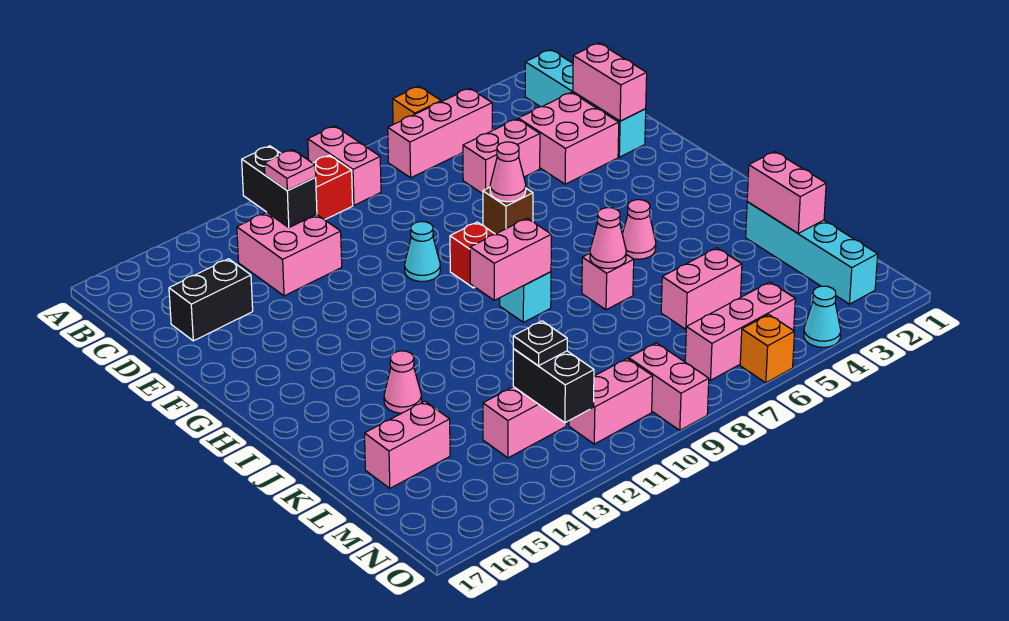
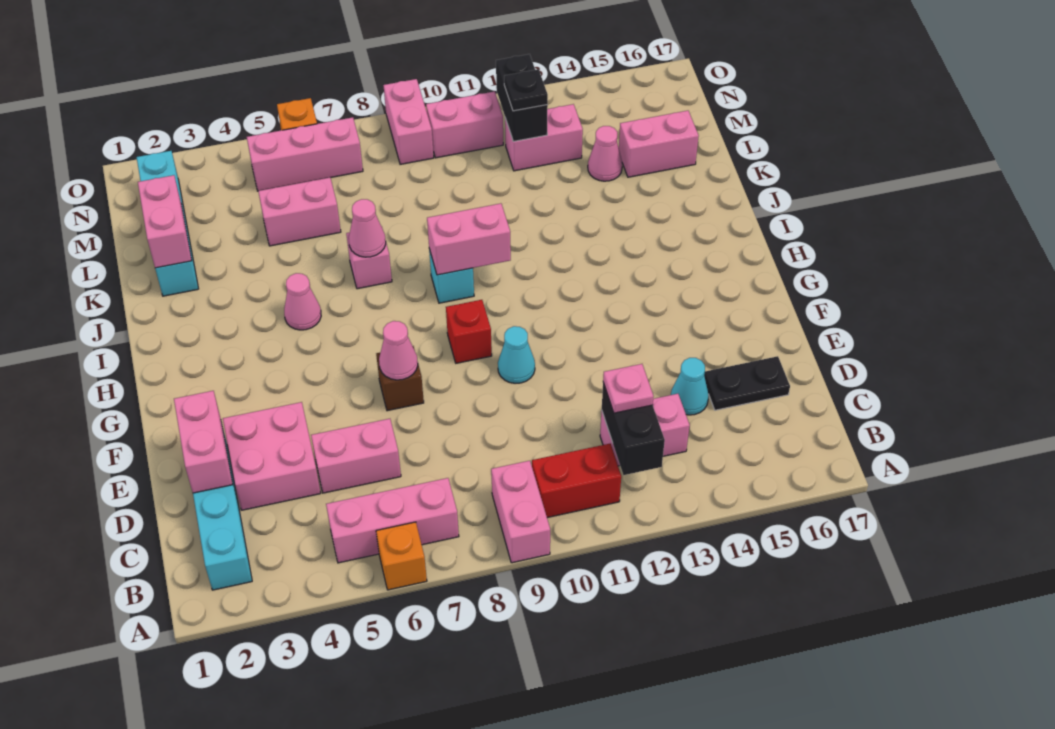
pink 2x2 brick [237,212,342,296] -> pink 1x2 brick [600,394,690,466]
black 1x2 brick [169,259,253,341] -> black 1x2 plate [704,356,790,410]
pink 1x1 cone [384,351,422,413] -> pink 1x1 cone moved to [588,126,622,181]
cyan 1x1 cone [804,286,841,347] -> cyan 1x1 cone moved to [671,358,709,415]

